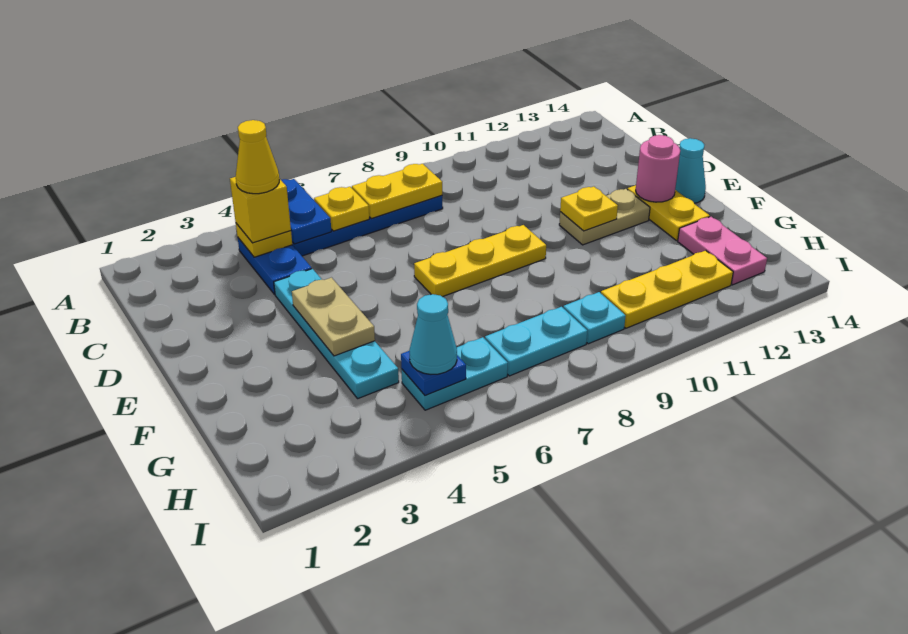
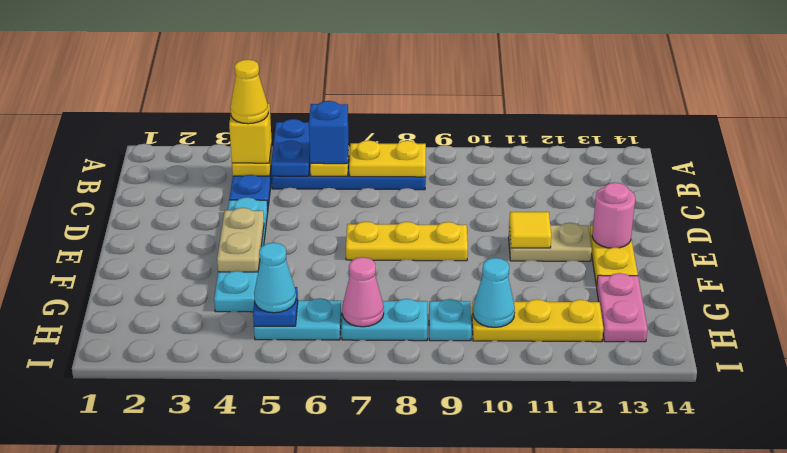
none -> blue 1x1 brick [309,101,349,164]
yellow 1x1 plate [560,187,618,231] -> yellow 1x1 tile [509,212,551,248]
cyan 1x1 cone [675,138,706,203] -> cyan 1x1 cone moved to [473,258,515,327]
none -> pink 1x1 cone [342,257,384,327]

